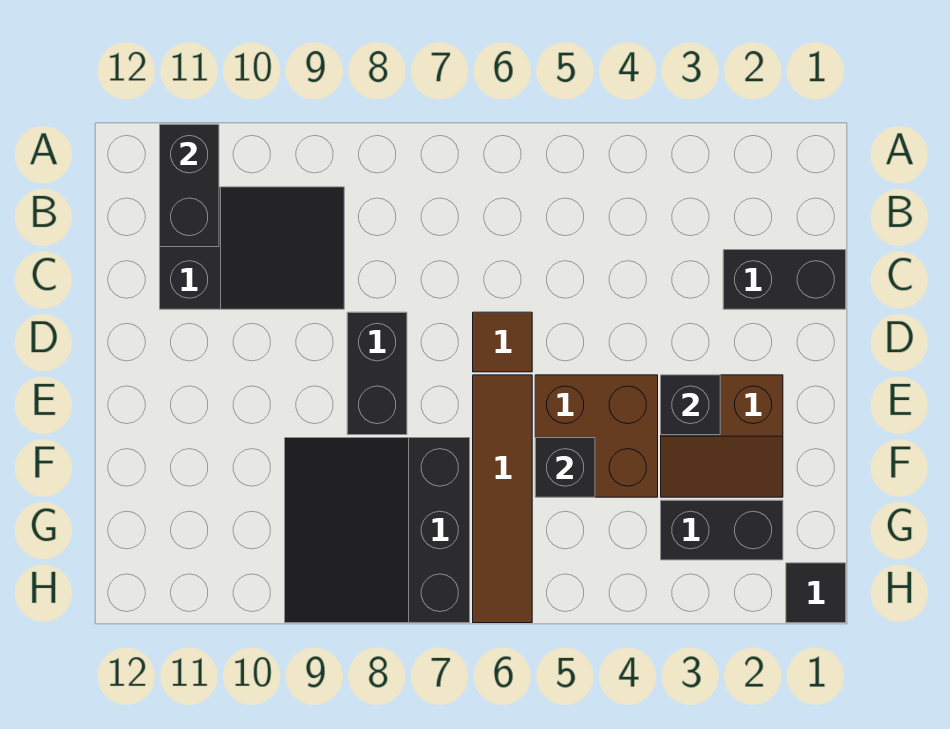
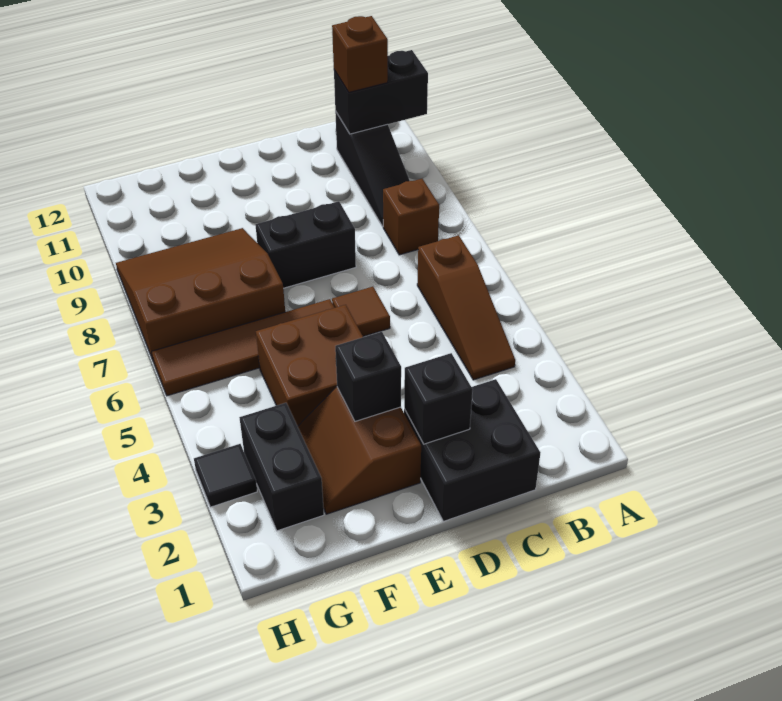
none -> brown 1x3 slope [417,235,515,380]
none -> brown 1x1 brick [383,179,439,255]
black 2x3 slope [160,187,344,309] -> black 1x3 slope [335,111,410,226]
none -> brown 1x1 brick [332,16,388,92]
black 1x2 brick [723,250,846,309] -> black 2x2 brick [404,379,540,521]
black 1x1 brick [535,438,595,497] -> black 1x1 brick moved to [404,353,473,444]
black 3x3 slope [285,438,470,623] -> brown 3x3 slope [116,228,285,360]
black 1x1 tile [786,563,846,623] -> black 1x1 tile moved to [194,444,257,507]

